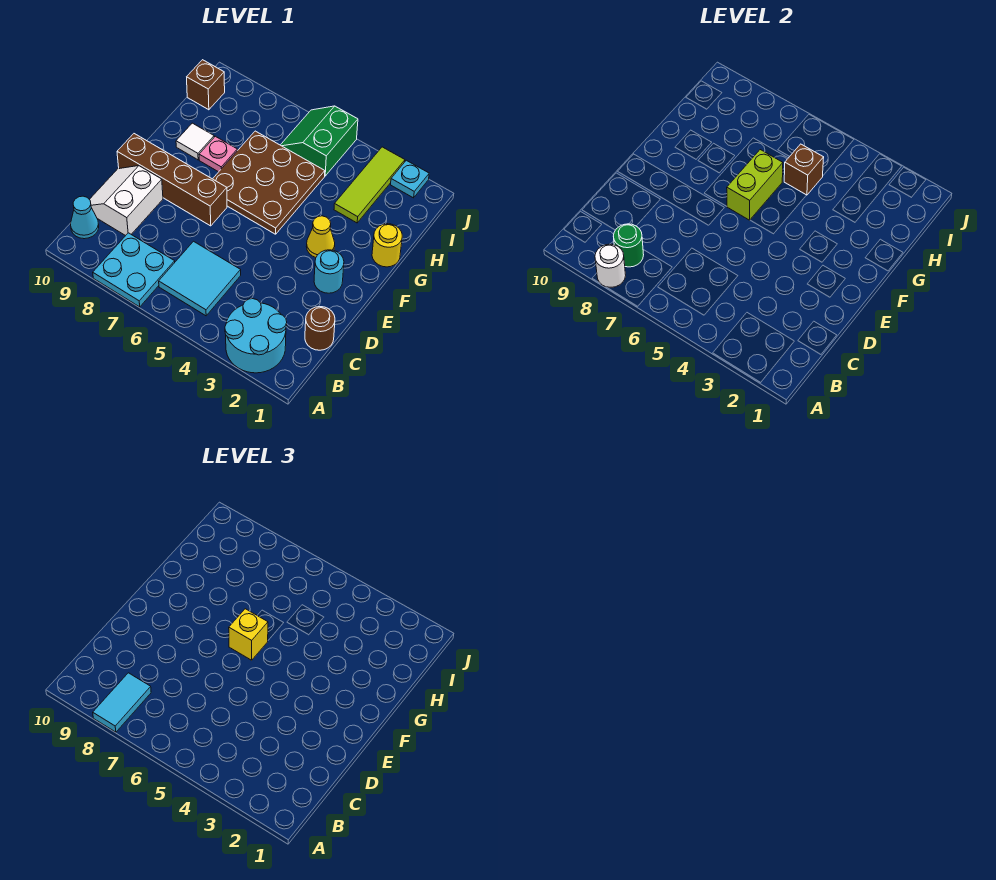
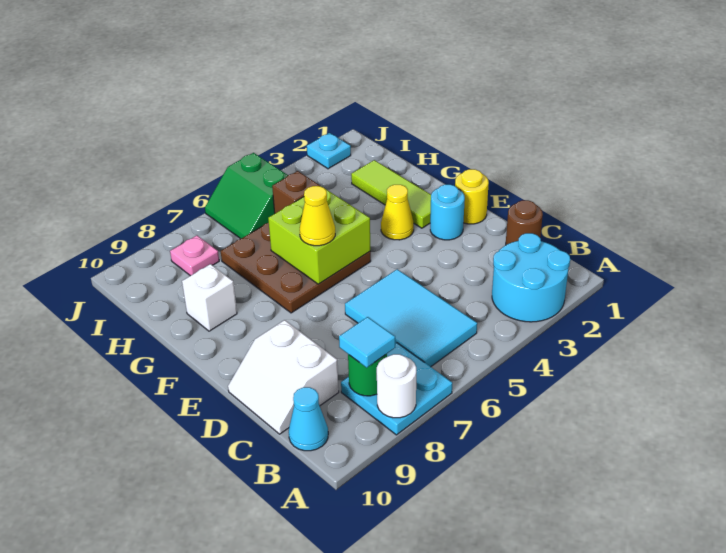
cyan 1x2 tile [93,673,151,732] -> cyan 1x1 tile [339,317,395,368]
cyan 2x2 tile [159,241,241,316] -> cyan 2x3 tile [345,269,477,367]
brown 1x4 brick [117,134,227,226] -> none
lime 1x2 brick [727,150,783,220] -> lime 2x2 brick [268,186,370,284]
yellow 1x1 brick [229,609,268,660] -> yellow 1x1 cone [300,186,335,246]
yellow 1x1 round brick [372,224,402,267] -> yellow 1x1 round brick moved to [455,169,489,224]
pink 1x1 plate [199,136,237,172] -> pink 1x1 plate moved to [170,236,219,276]
white 1x1 tile [176,123,214,160] -> white 1x1 brick [182,264,237,331]
lime 1x3 tile [334,147,405,223] -> lime 1x3 tile moved to [351,160,431,228]
brown 1x1 brick [187,60,225,110] -> none

